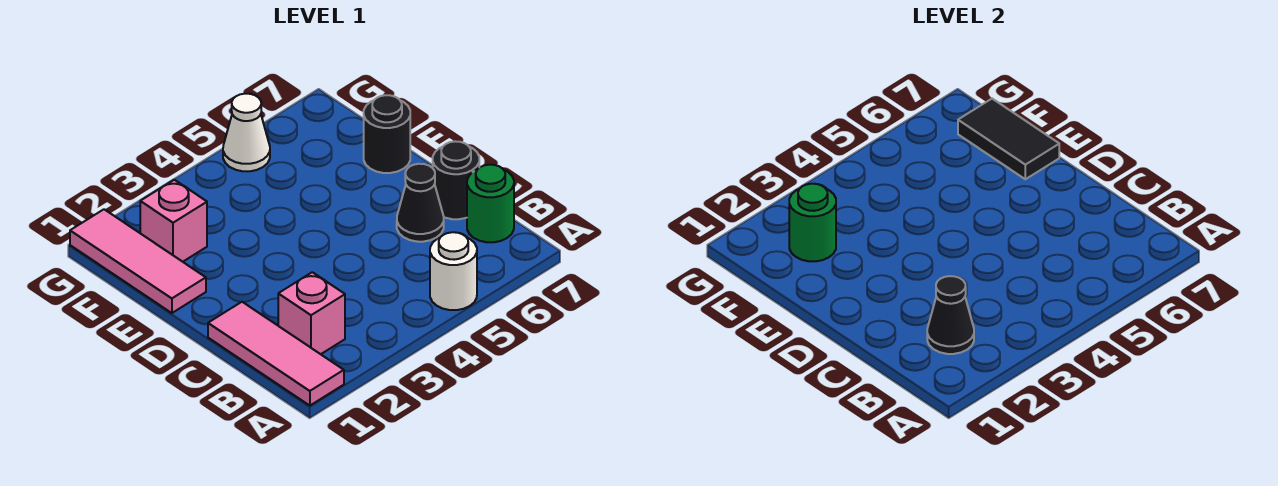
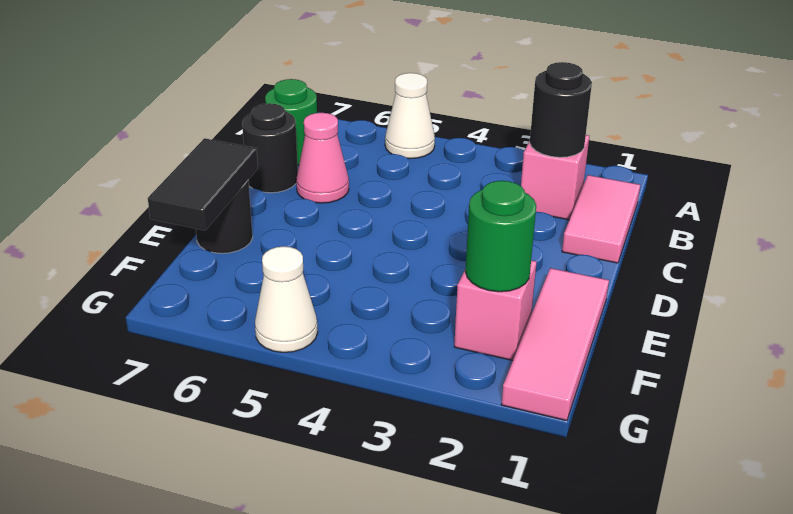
pink 1x3 tile [208,302,344,406] -> pink 1x2 tile [562,175,640,263]
white 1x1 round brick [430,232,477,310] -> white 1x1 cone [385,73,435,159]
black 1x1 cone [927,276,974,354] -> black 1x1 round brick [530,62,592,157]
black 1x1 cone [397,164,444,242] -> pink 1x1 cone [296,113,349,203]

